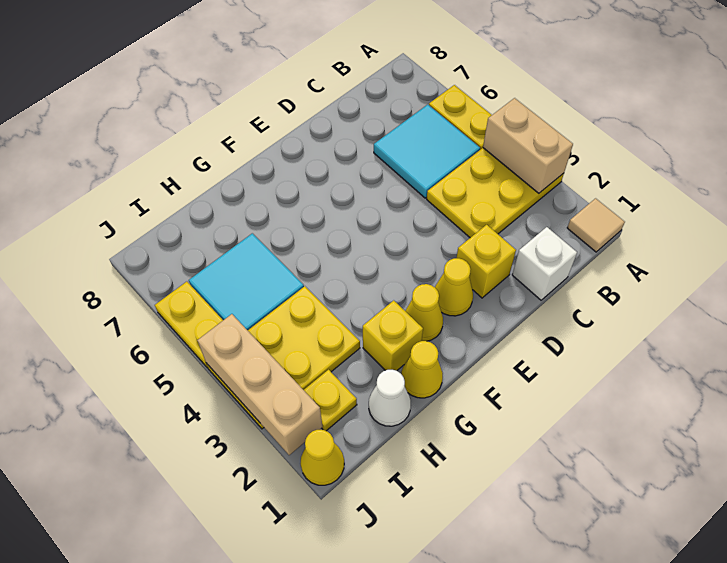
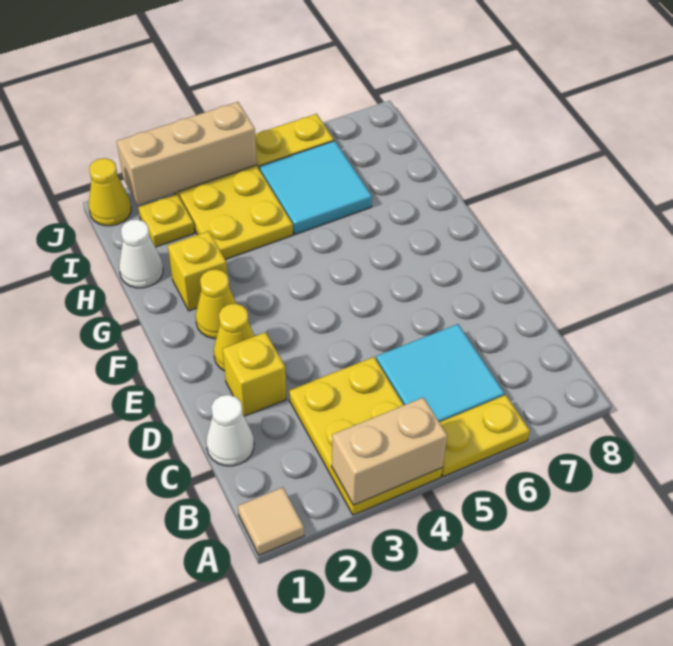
white 1x1 brick [512,227,577,300] -> white 1x1 cone [206,395,254,466]
yellow 1x1 cone [401,341,443,398] -> none

